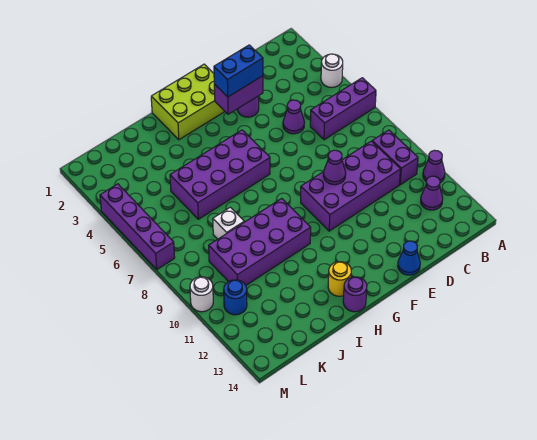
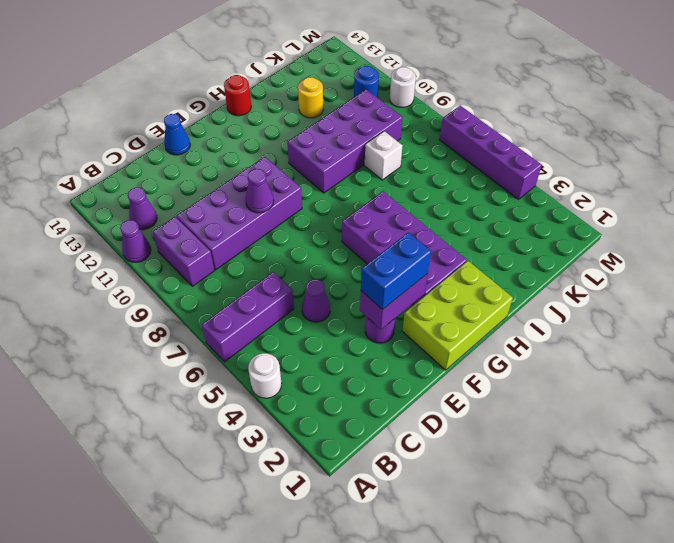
purple 2x4 brick [170,130,270,219] -> purple 2x4 brick turned to [342,191,467,305]
yellow 1x1 round brick [328,262,351,296] -> yellow 1x1 round brick moved to [298,77,323,118]
purple 1x1 round brick [343,277,367,312] -> red 1x1 round brick [224,75,251,116]

